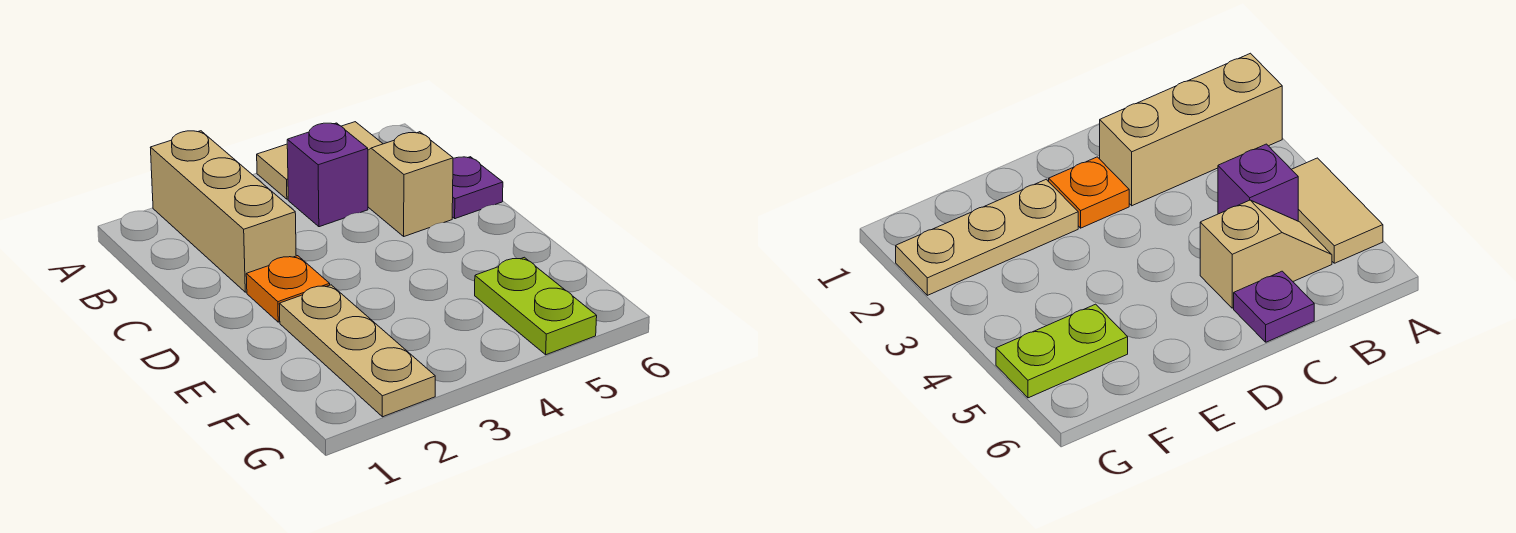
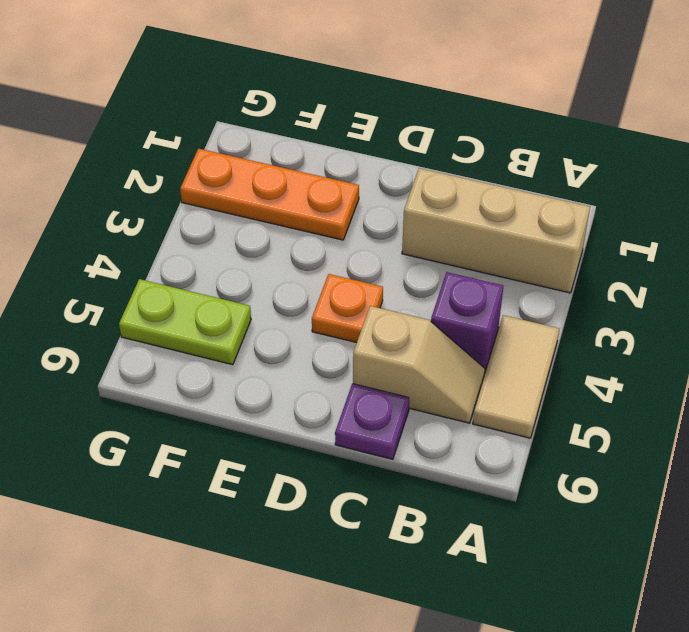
orange 1x1 plate [246,256,330,322] -> orange 1x1 plate moved to [312,274,383,343]
tan 1x3 plate [279,285,435,417] -> orange 1x3 plate [180,149,359,240]

